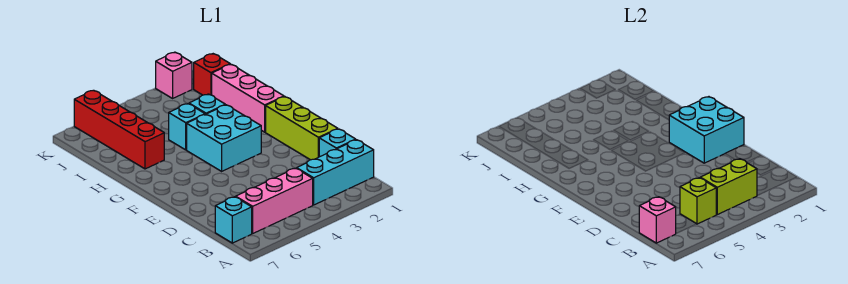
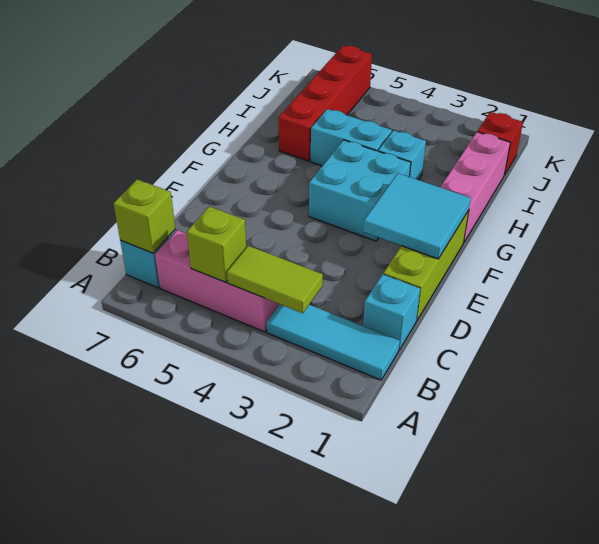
cyan 1x3 brick [297,140,374,205] -> cyan 1x3 tile [267,304,400,380]
lime 1x2 brick [700,159,757,215] -> lime 1x2 tile [227,246,323,313]
pink 1x1 brick [639,197,676,243] -> lime 1x1 brick [113,179,175,253]
cyan 2x2 brick [669,97,744,163] -> cyan 2x2 tile [363,173,471,259]
cyan 1x1 brick [169,104,205,150] -> cyan 1x2 brick [311,109,392,166]
pink 1x1 brick [156,52,192,98] -> none

